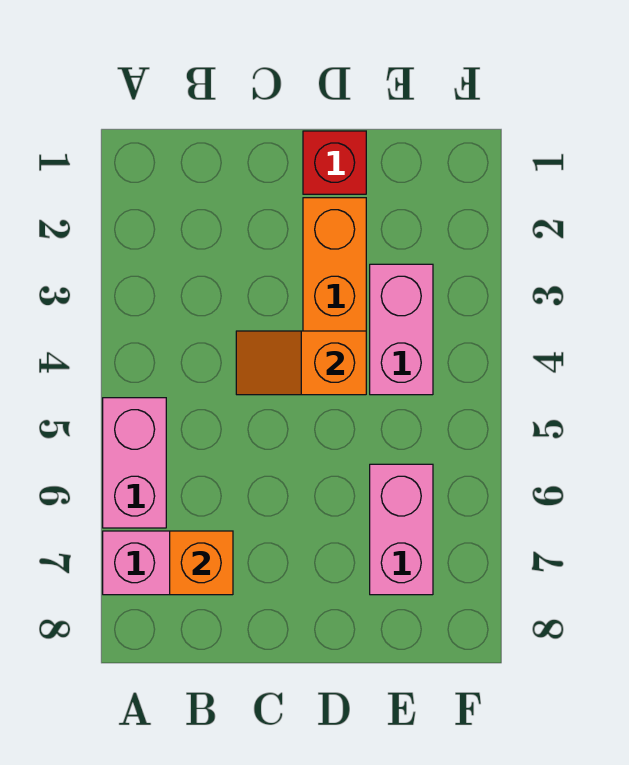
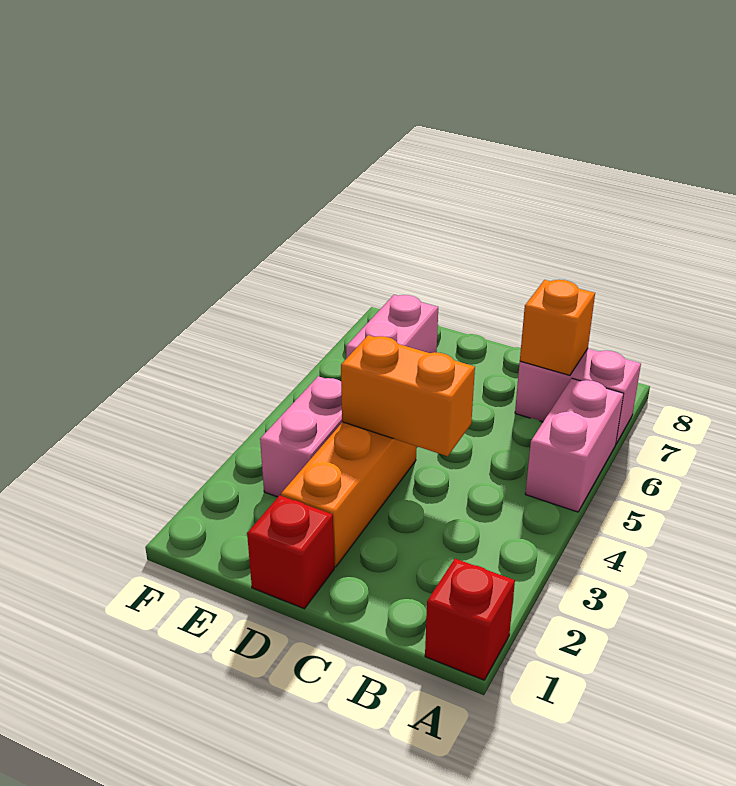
none -> red 1x1 brick [425,559,515,680]
orange 1x2 slope [236,331,366,395] -> orange 1x2 brick [341,335,475,456]

